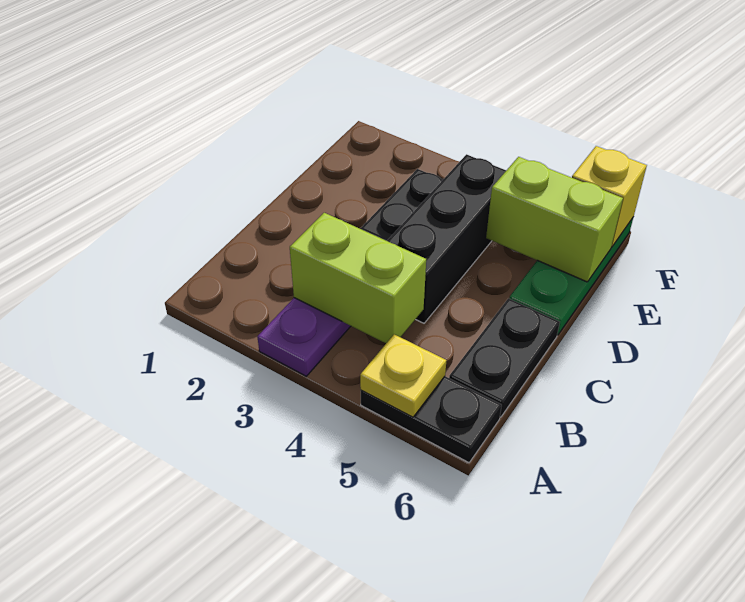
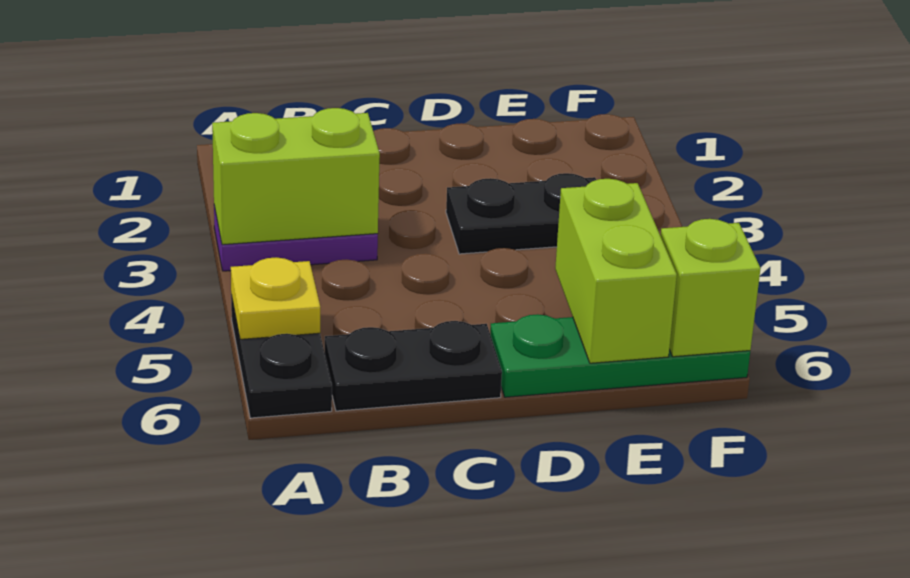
lime 1x2 brick [290,213,426,343] -> lime 1x2 brick turned to [212,108,380,245]
black 1x3 brick [387,154,506,323] -> none
yellow 1x1 brick [572,146,647,247] -> lime 1x1 brick [661,219,761,357]

